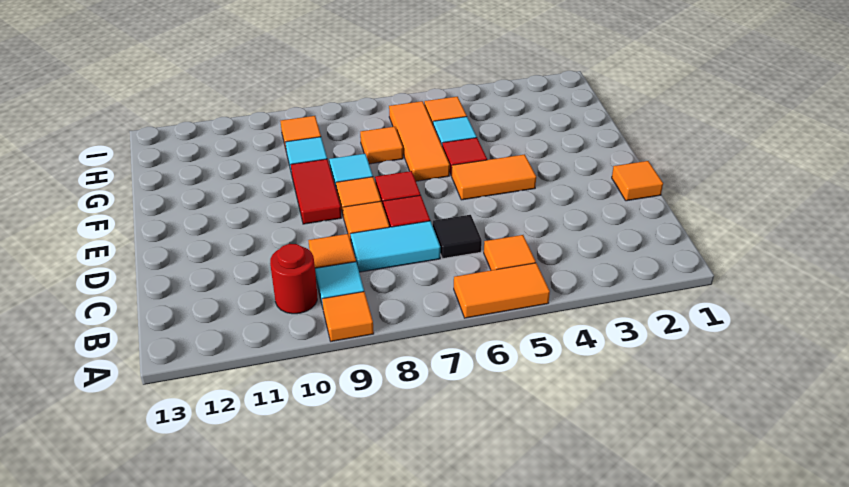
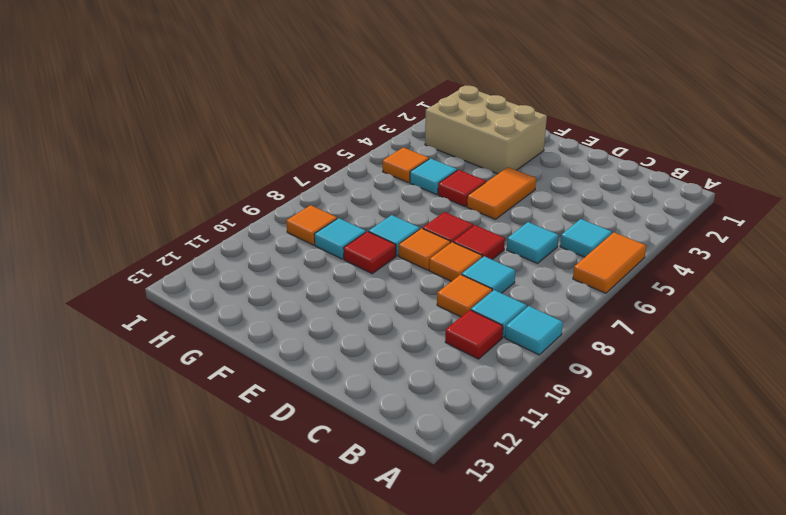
orange 1x1 tile [322,292,374,341] -> cyan 1x1 tile [505,306,563,355]
orange 1x1 tile [484,235,536,270] -> cyan 1x1 tile [560,219,612,257]
red 1x1 round brick [270,244,317,314] -> red 1x1 tile [445,310,503,359]
black 1x1 tile [433,215,482,259] -> cyan 1x1 tile [507,222,559,263]
cyan 1x2 tile [350,221,440,272] -> cyan 1x1 tile [462,256,516,293]
orange 1x1 tile [612,161,663,201] -> none
red 1x2 tile [291,159,341,224] -> red 1x1 tile [344,231,396,273]
none -> tan 2x3 brick [425,86,547,174]
orange 1x3 tile [389,101,450,181] -> none
orange 1x1 tile [360,127,403,164] -> none

